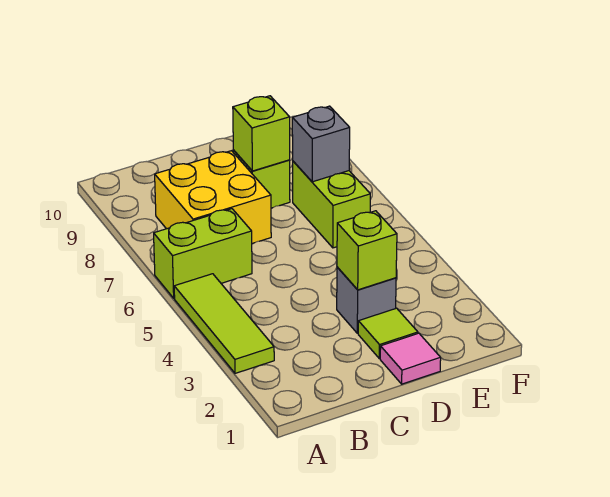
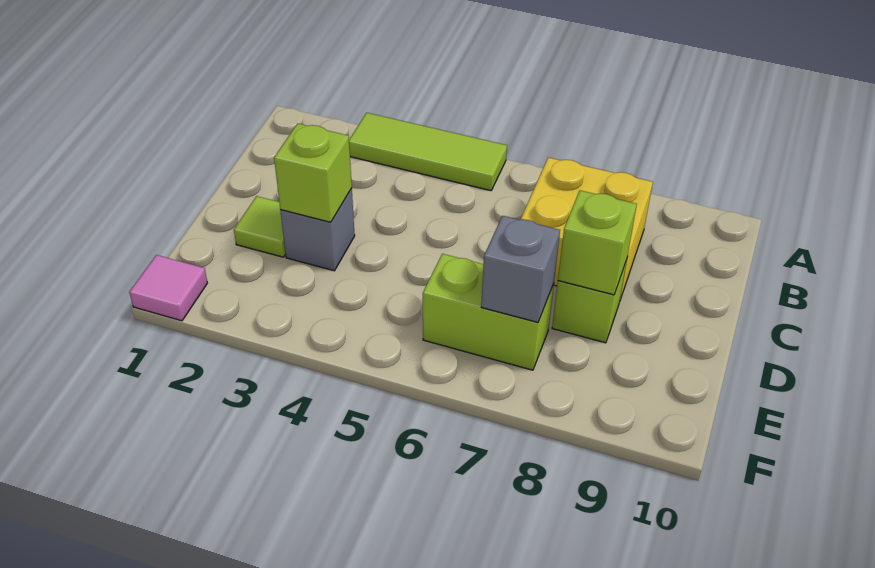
lime 1x2 brick [154,209,252,298] -> none
pink 1x1 tile [380,333,441,384] -> pink 1x1 tile moved to [129,255,207,321]

